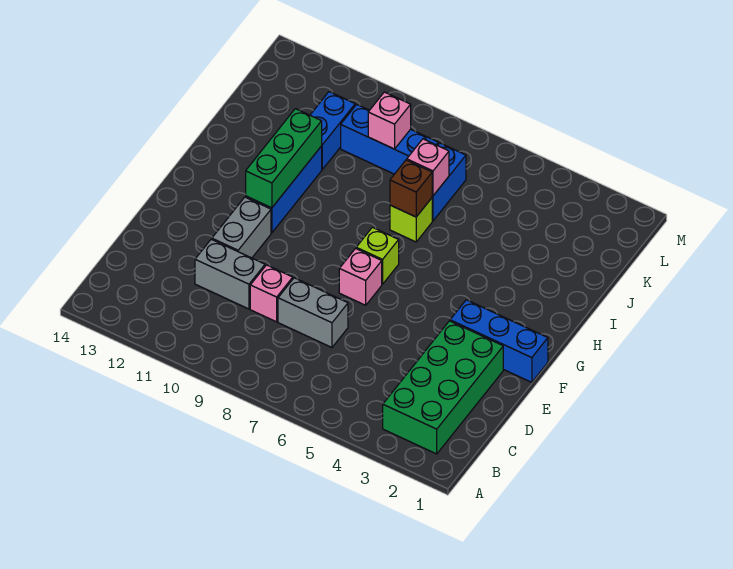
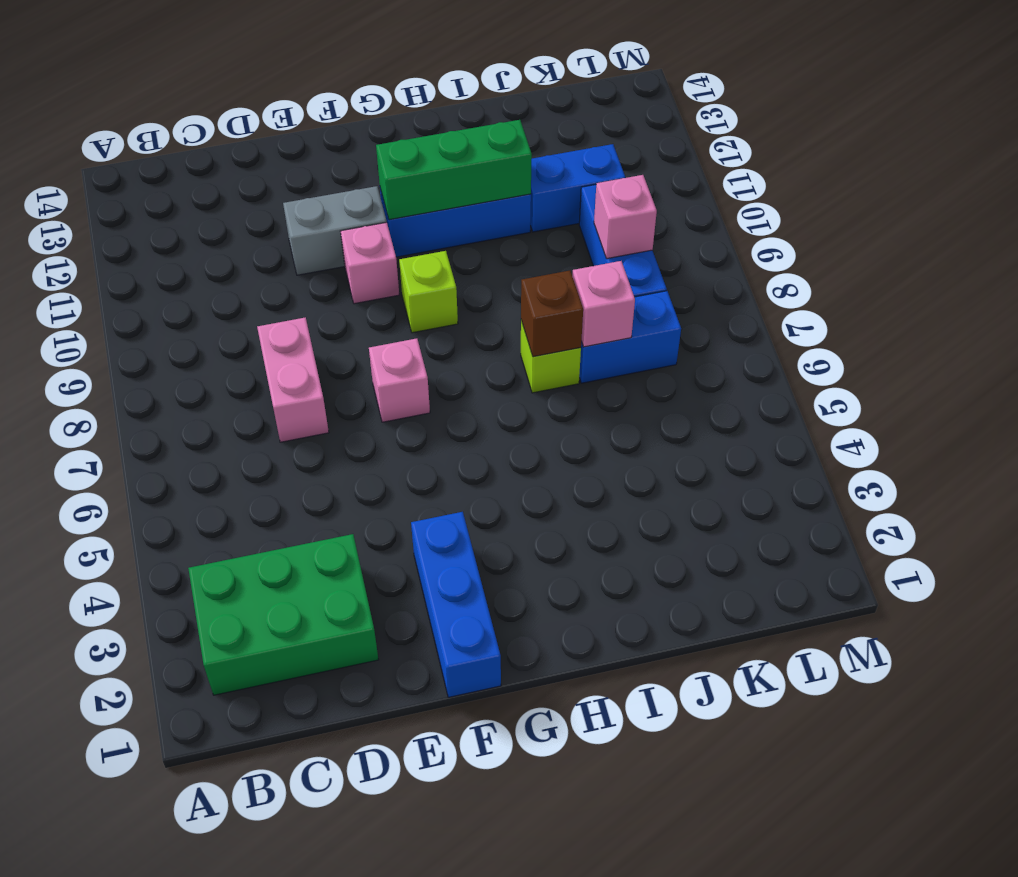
green 2x4 brick [383,321,503,454] -> green 2x3 brick [188,534,379,695]
grey 1x2 brick [278,278,348,347] -> pink 1x2 brick [257,317,329,442]
pink 1x1 brick [250,265,293,322] -> pink 1x1 brick moved to [340,222,399,304]
grey 1x2 brick [195,239,265,309] -> none
lime 1x1 brick [356,227,399,284] -> lime 1x1 brick moved to [399,251,458,333]

